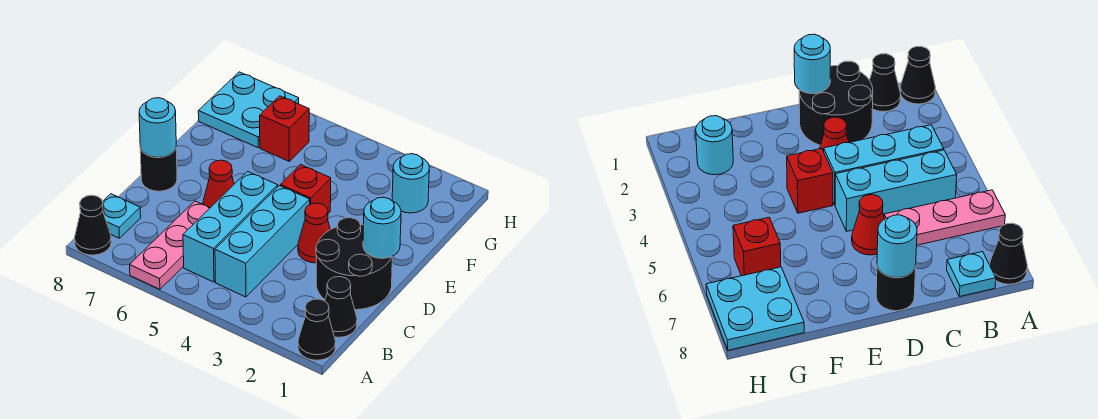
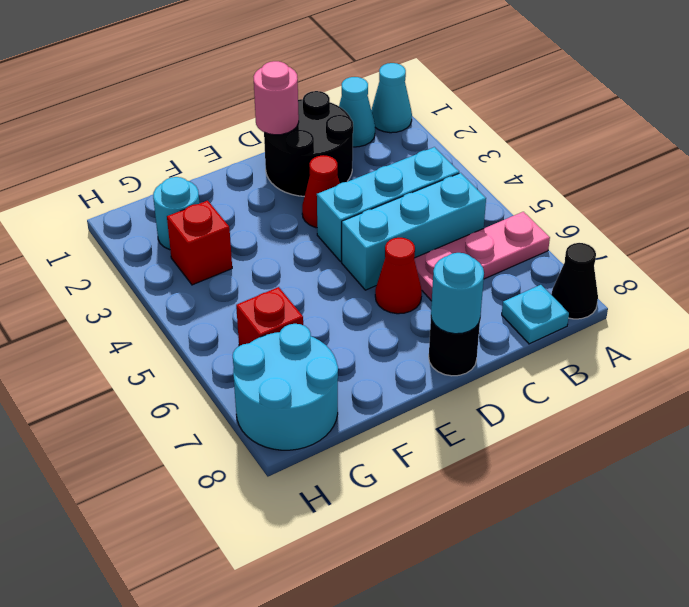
black 1x1 cone [298,299,336,360] -> cyan 1x1 cone [371,63,412,133]
black 1x1 cone [325,276,357,337] -> cyan 1x1 cone [339,77,375,147]
cyan 1x1 round brick [363,197,401,258] -> pink 1x1 round brick [253,61,299,135]
red 1x1 brick [280,165,331,213] -> red 1x1 brick moved to [167,200,232,285]
cyan 2x2 plate [198,72,299,148] -> cyan 2x2 round brick [233,324,338,450]

